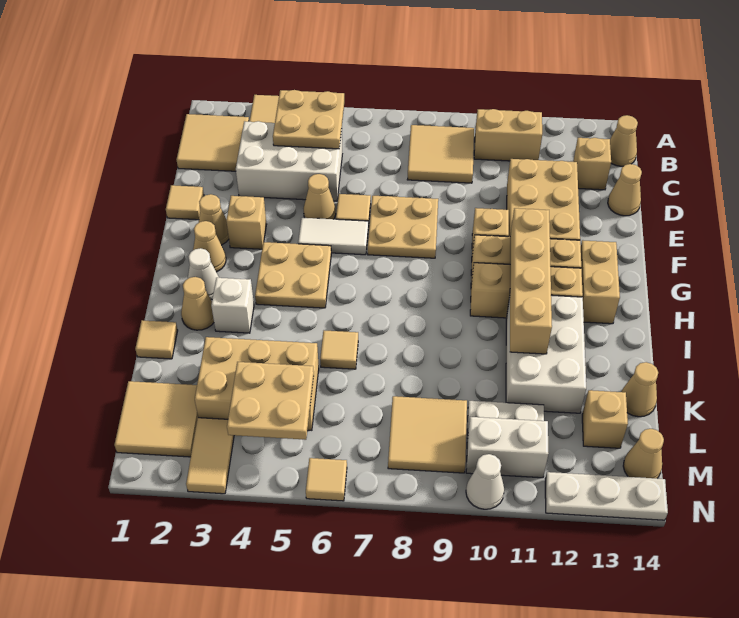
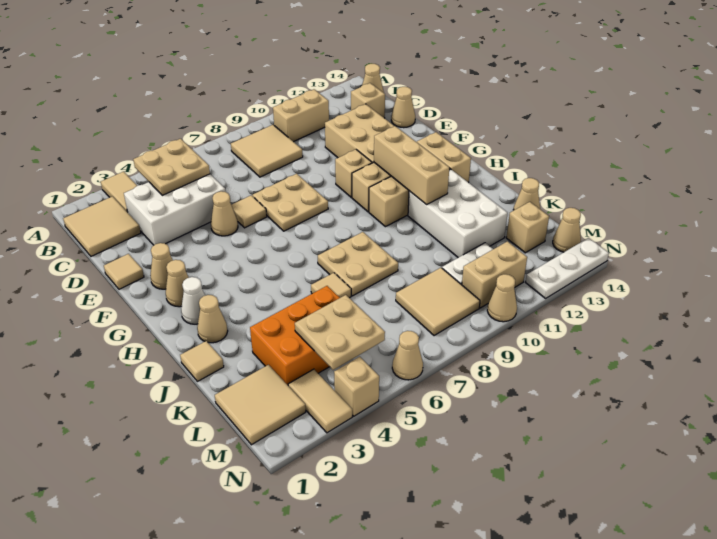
tan 1x1 brick [226,196,267,249] -> tan 1x1 brick moved to [334,357,379,416]
white 1x2 tile [298,218,368,255] -> none
tan 2x2 plate [255,242,331,308] -> tan 2x2 plate moved to [318,232,398,296]
tan 1x4 brick [510,208,552,354] -> tan 1x3 brick [374,126,449,205]
white 1x1 brick [211,278,254,333] -> none
tan 2x3 brick [195,337,319,430] -> orange 2x3 brick [250,286,340,385]
white 1x2 brick [466,417,549,478] -> tan 1x2 brick [462,241,527,308]
tan 1x1 tile [306,458,347,501] -> tan 1x1 cone [392,331,423,380]
white 1x1 cone [466,454,504,509] -> tan 1x1 cone [487,274,517,322]

